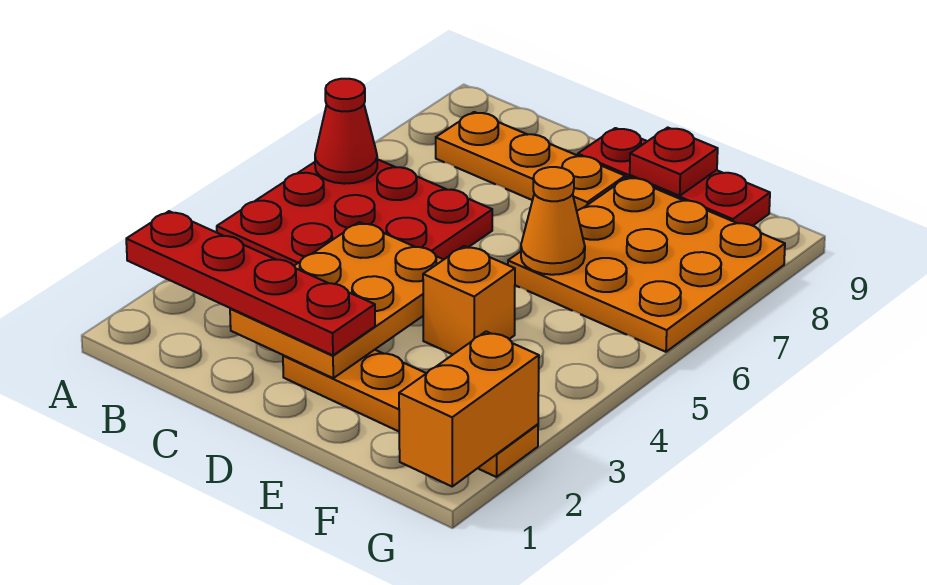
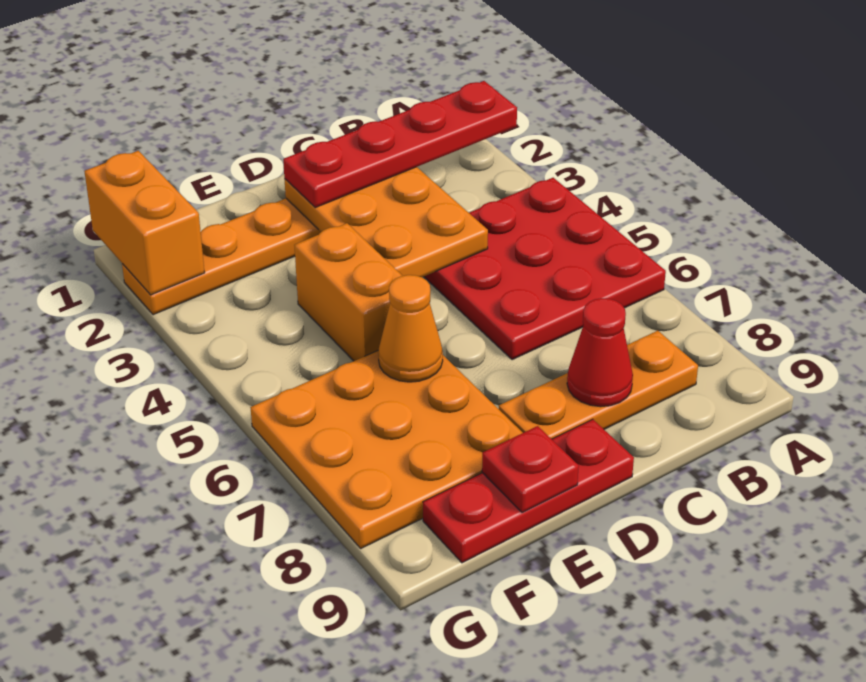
red 1x1 cone [315,79,377,184] -> red 1x1 cone moved to [567,298,633,407]
orange 1x1 brick [423,246,515,354] -> orange 1x2 brick [294,223,402,361]

